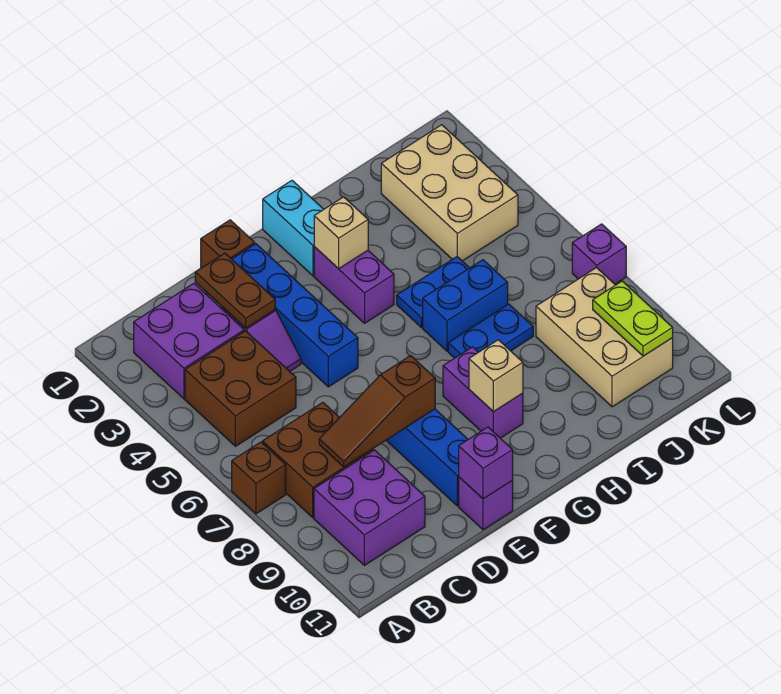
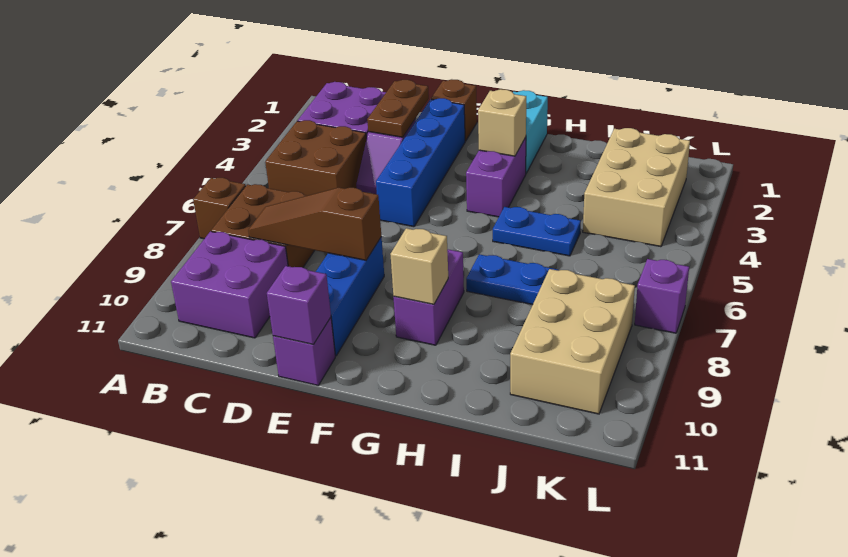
blue 1x2 brick [423,260,508,351] -> none
lime 1x2 plate [593,281,673,356] -> none

